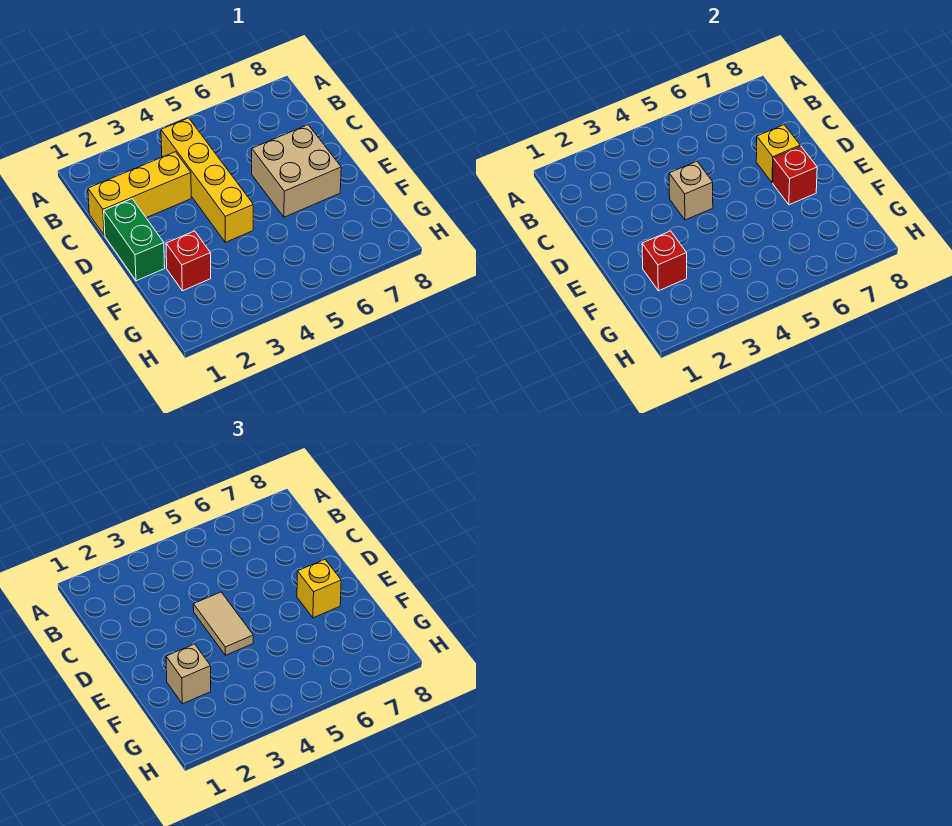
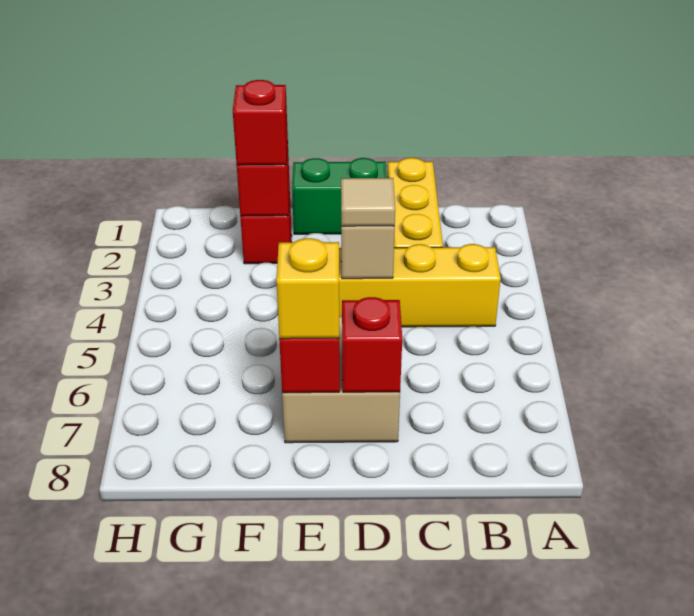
tan 1x2 tile [193,592,253,655] -> tan 1x1 tile [341,178,395,226]
yellow 1x1 brick [756,125,800,183] -> red 1x1 brick [342,297,402,392]
tan 1x1 brick [166,644,211,704] -> red 1x1 brick [233,80,288,165]

